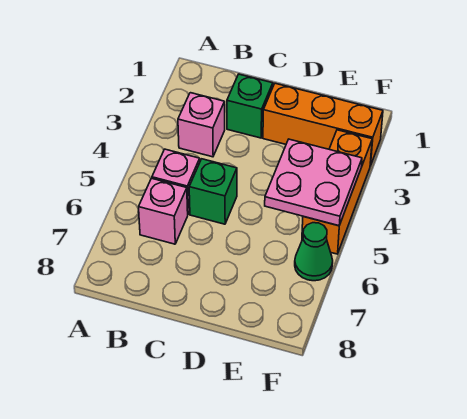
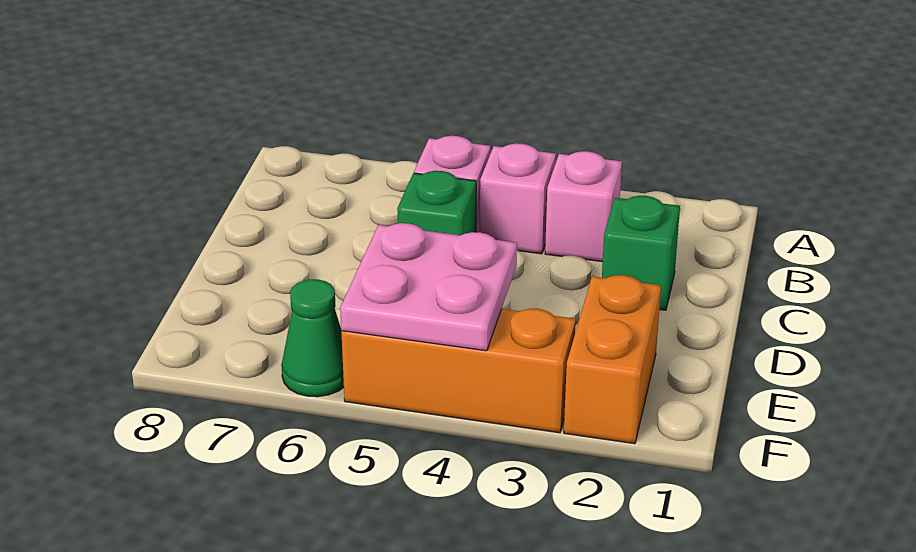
pink 1x1 brick [138,178,188,244] -> pink 1x1 brick moved to [480,143,556,254]
orange 1x3 brick [263,83,383,166] -> orange 1x2 brick [564,275,661,444]

